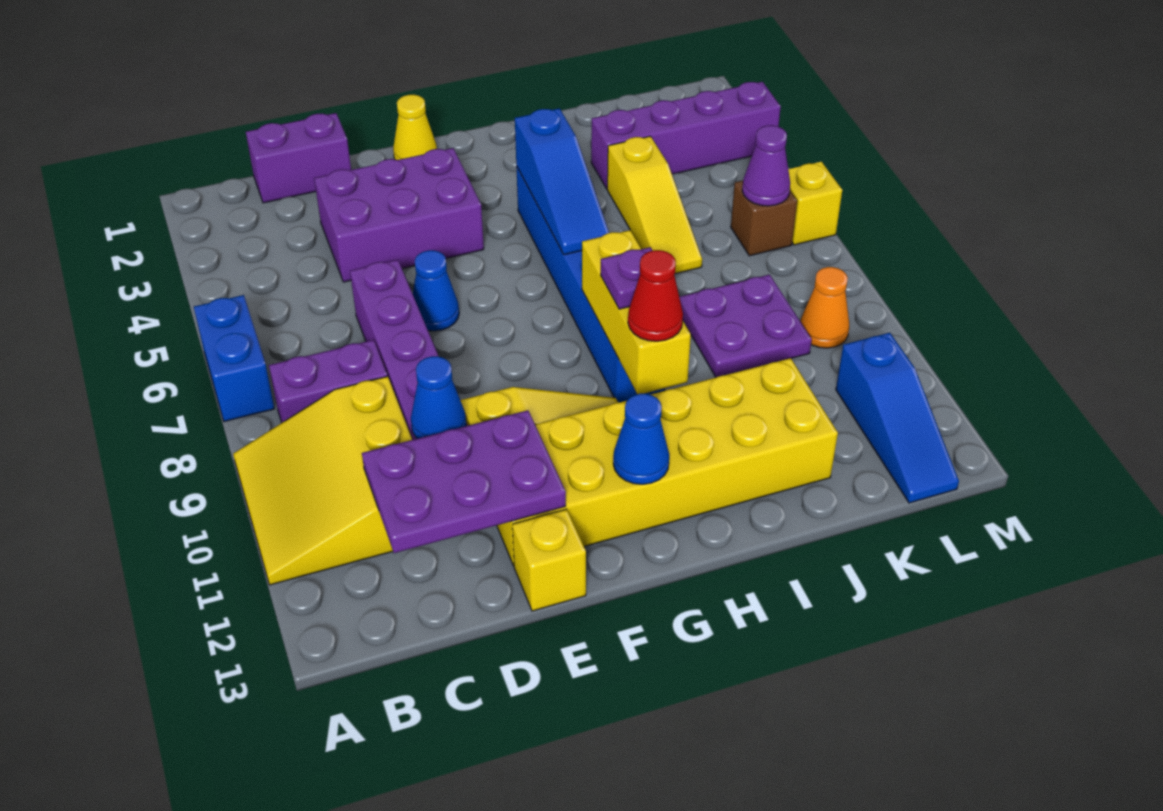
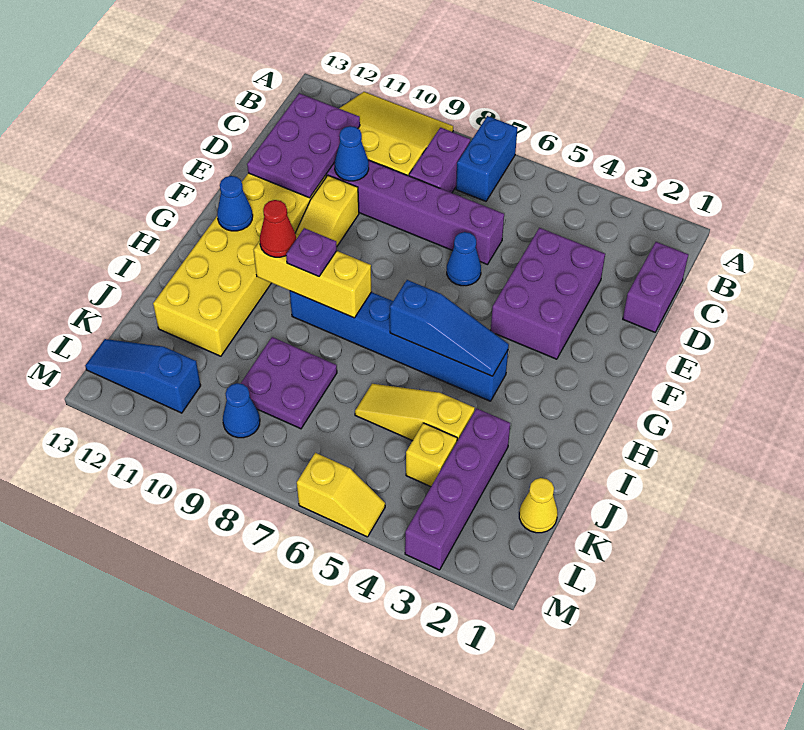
blue 1x2 brick [194,295,274,422] -> blue 1x2 brick turned to [456,116,518,201]
yellow 1x1 brick [512,509,586,611] -> yellow 1x1 brick moved to [406,423,457,487]
yellow 1x1 cone [393,95,437,160] -> yellow 1x1 cone moved to [519,478,558,533]
blue 1x3 slope [515,108,609,255] -> blue 1x3 slope turned to [390,280,509,376]
brown 1x1 brick [731,181,797,256] -> none
purple 1x1 cone [742,125,790,206] -> none
orange 1x1 cone [800,267,849,348] -> blue 1x1 cone [223,383,260,438]

